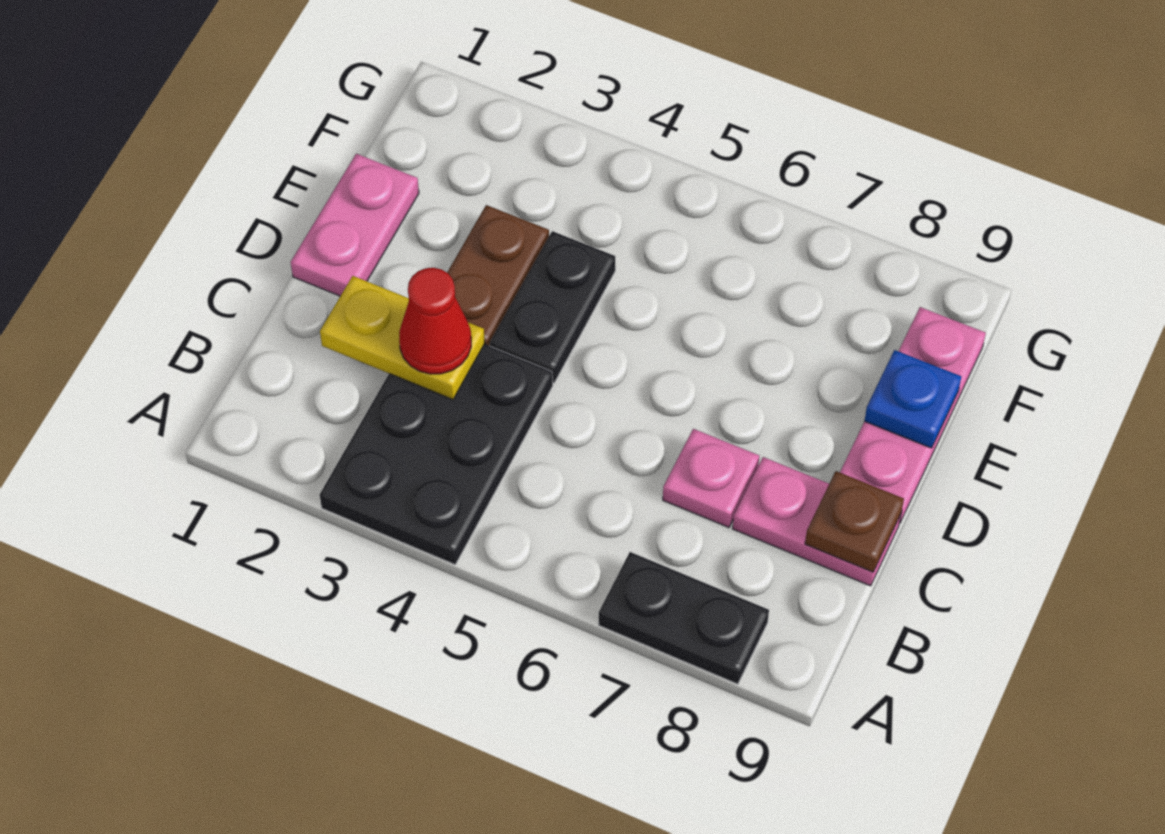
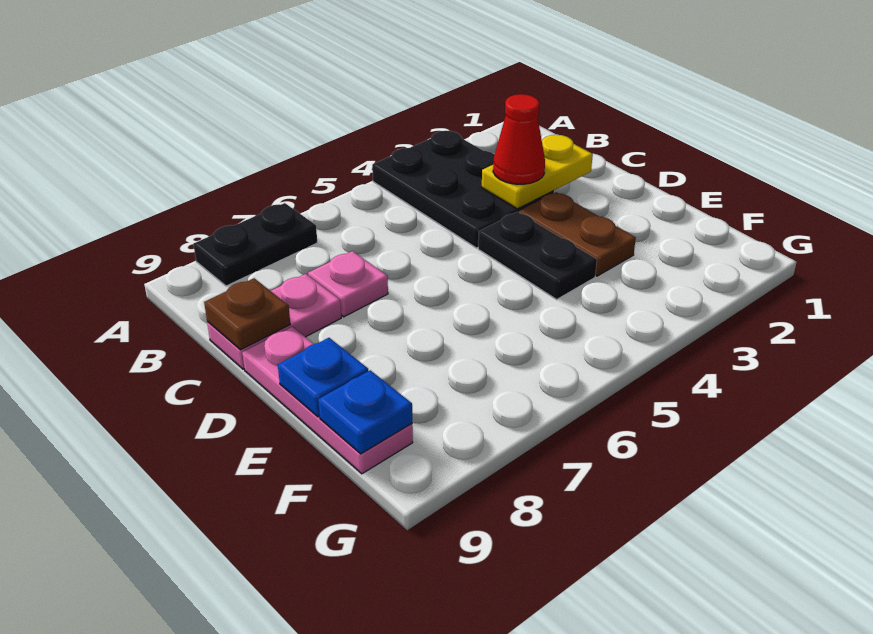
pink 1x2 plate [291,154,419,296] -> none
none -> blue 1x1 plate [318,370,412,454]

